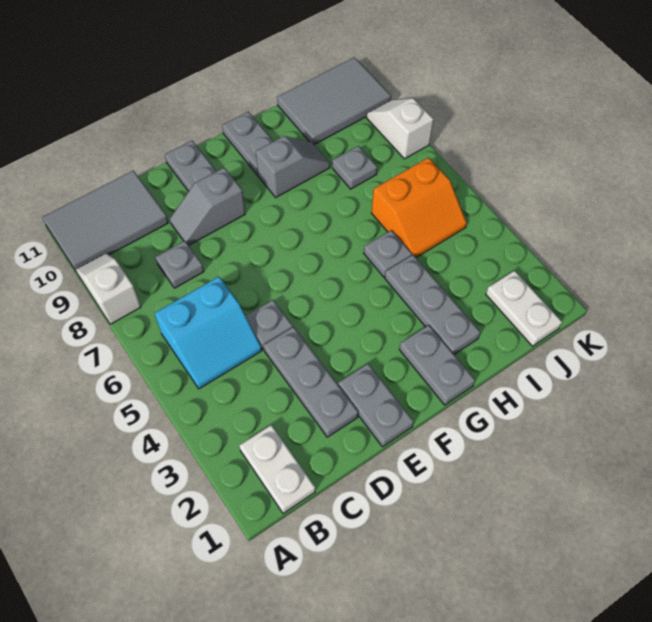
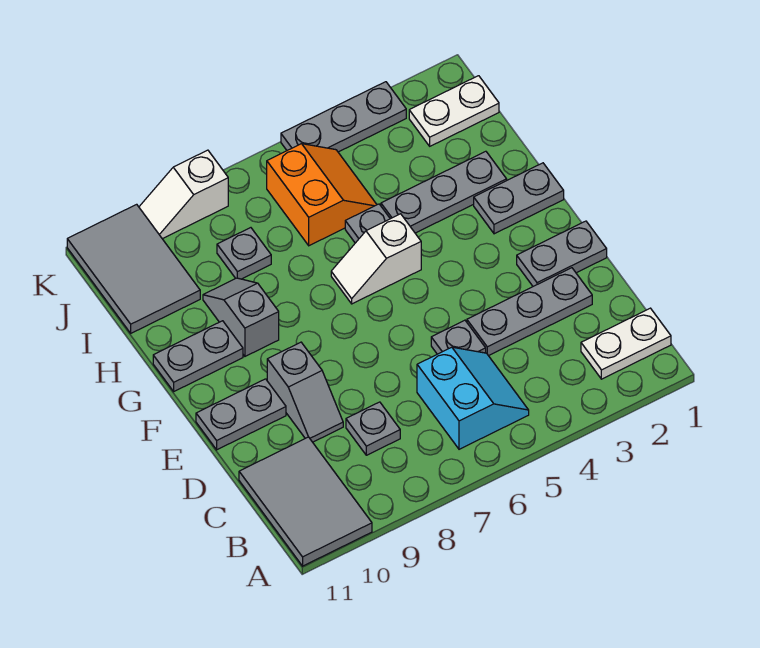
white 1x2 slope [76,254,141,324] -> white 1x2 slope moved to [331,214,421,304]
none -> grey 1x3 plate [281,82,406,152]

